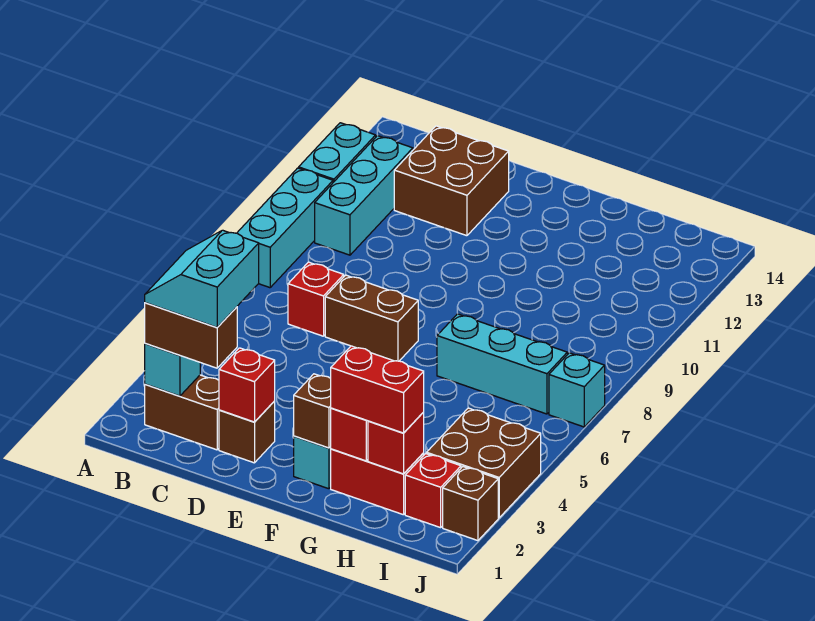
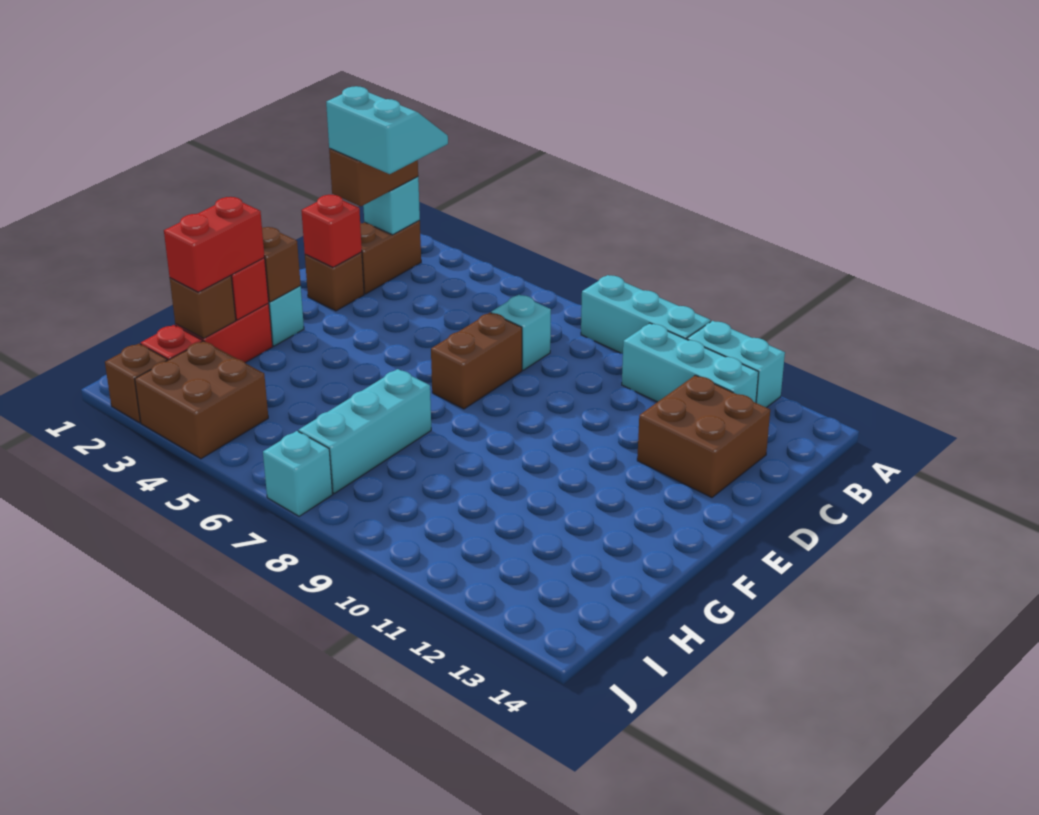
red 1x1 brick [288,262,344,336] -> cyan 1x1 brick [491,295,551,370]
red 1x1 brick [368,412,424,474] -> brown 1x1 brick [170,275,236,339]

